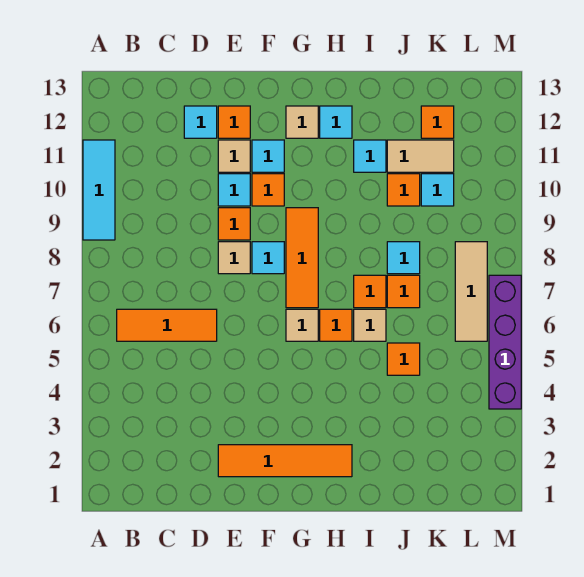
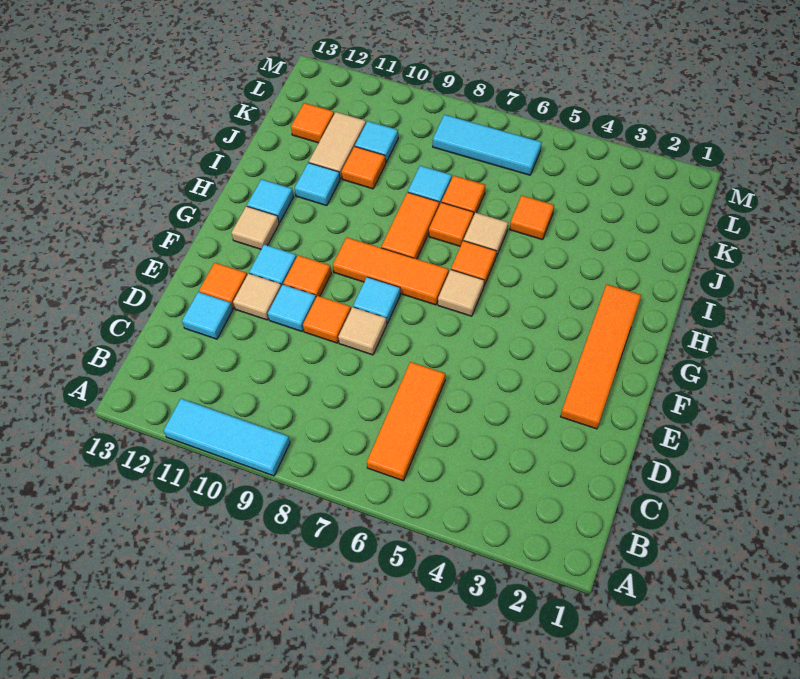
none -> orange 1x2 tile [381,192,439,259]
tan 1x3 tile [455,242,487,341] -> cyan 1x3 tile [433,115,542,175]
purple 1x4 brick [489,275,521,409] -> none

